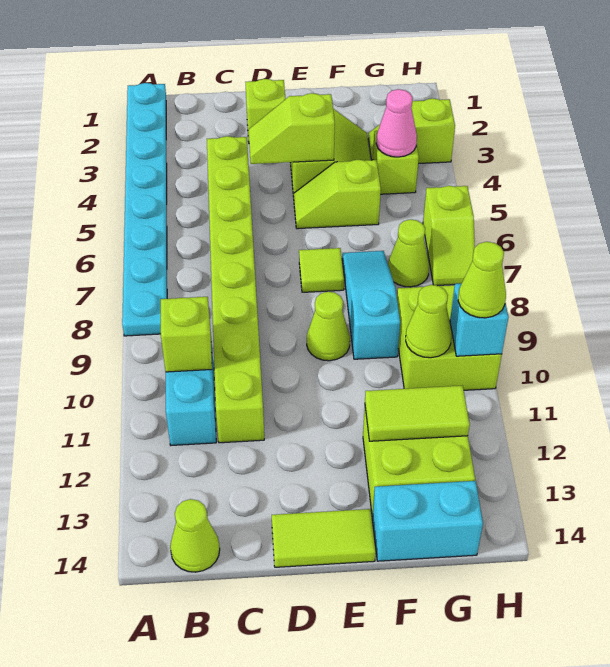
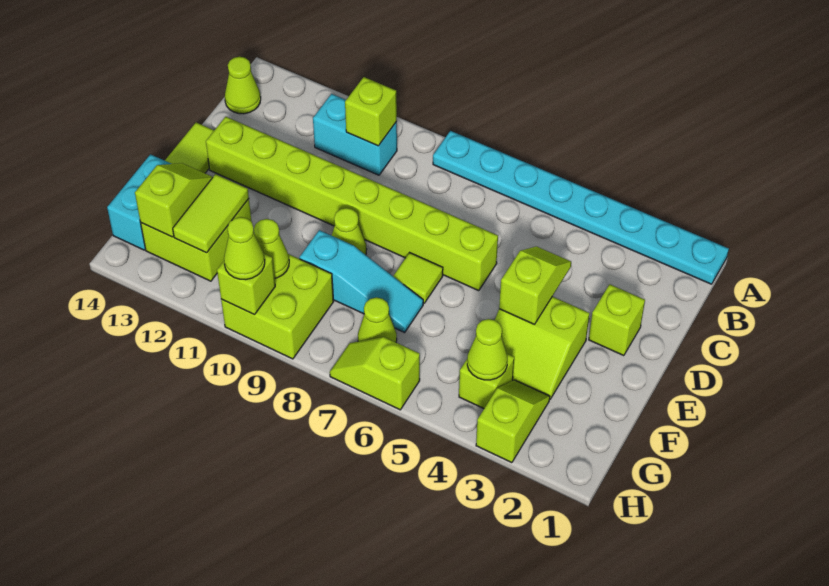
lime 1x8 brick [207,136,264,443] -> lime 1x8 brick moved to [206,117,498,291]
lime 1x2 slope [294,160,381,229] -> lime 1x2 slope moved to [135,163,213,237]
pink 1x1 cone [376,89,417,157] -> lime 1x1 cone [467,319,507,380]
cyan 1x1 brick [450,284,509,356] -> lime 1x1 brick [217,253,275,314]

